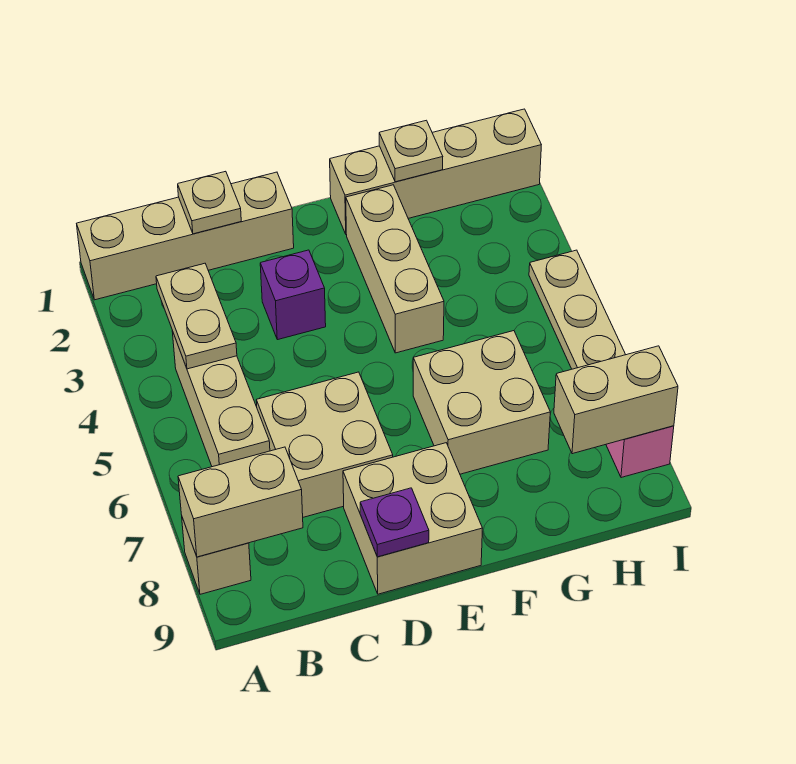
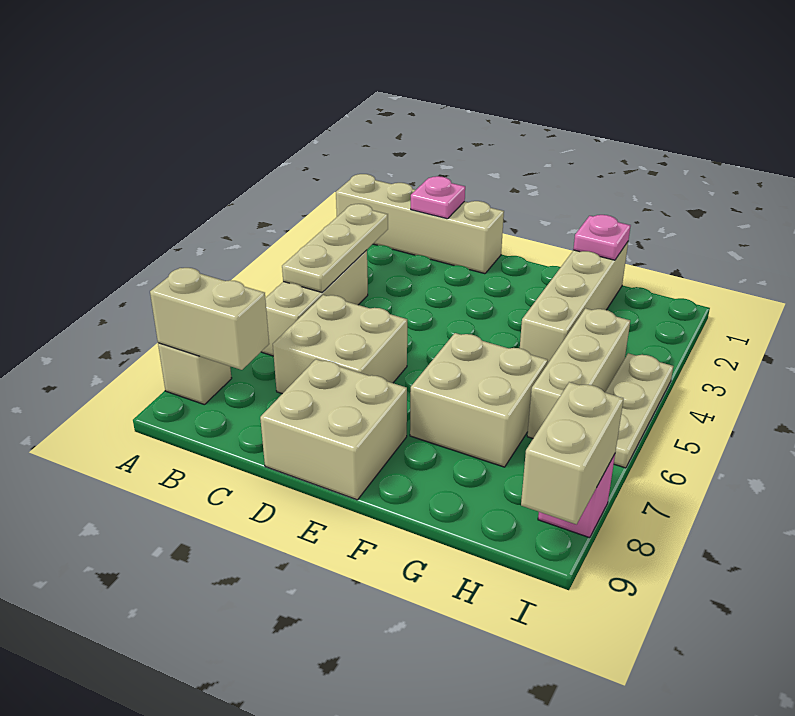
tan 1x2 plate [156,263,237,369] -> tan 1x3 plate [282,204,388,292]
tan 1x1 plate [178,171,241,234] -> pink 1x1 plate [411,176,465,219]
purple 1x1 brick [260,250,326,340] -> none
purple 1x1 plate [360,488,429,557] -> none
tan 1x4 brick [330,109,541,234] -> tan 1x4 brick turned to [520,242,628,364]
tan 1x3 brick [346,185,444,353] -> tan 1x3 brick moved to [527,308,630,438]
tan 1x1 plate [379,120,443,182] -> pink 1x1 plate [573,215,631,260]
tan 1x2 brick [554,346,678,454] -> tan 1x2 brick turned to [521,382,624,524]

